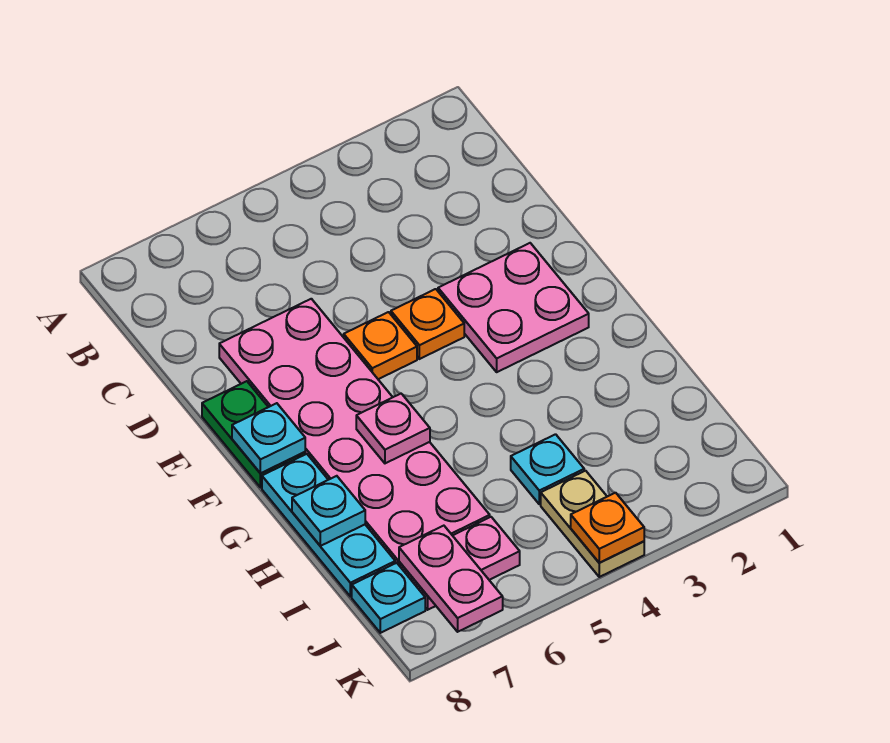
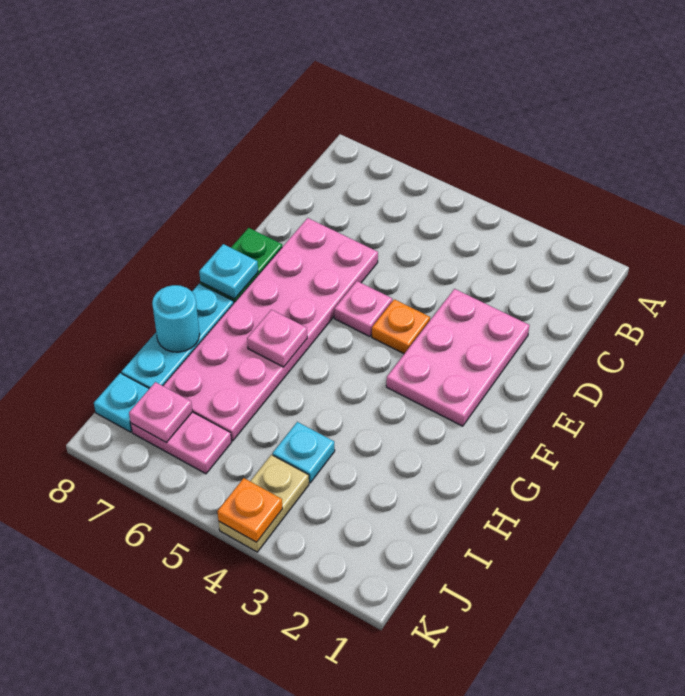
pink 2x2 plate [438,243,589,372] -> pink 2x3 plate [386,289,529,426]
orange 1x1 plate [344,312,417,379] -> pink 1x1 plate [334,281,392,337]
cyan 1x1 plate [292,476,365,546] -> cyan 1x1 round brick [152,285,200,352]
pink 1x2 plate [399,526,503,632] -> pink 1x1 plate [129,382,192,442]

